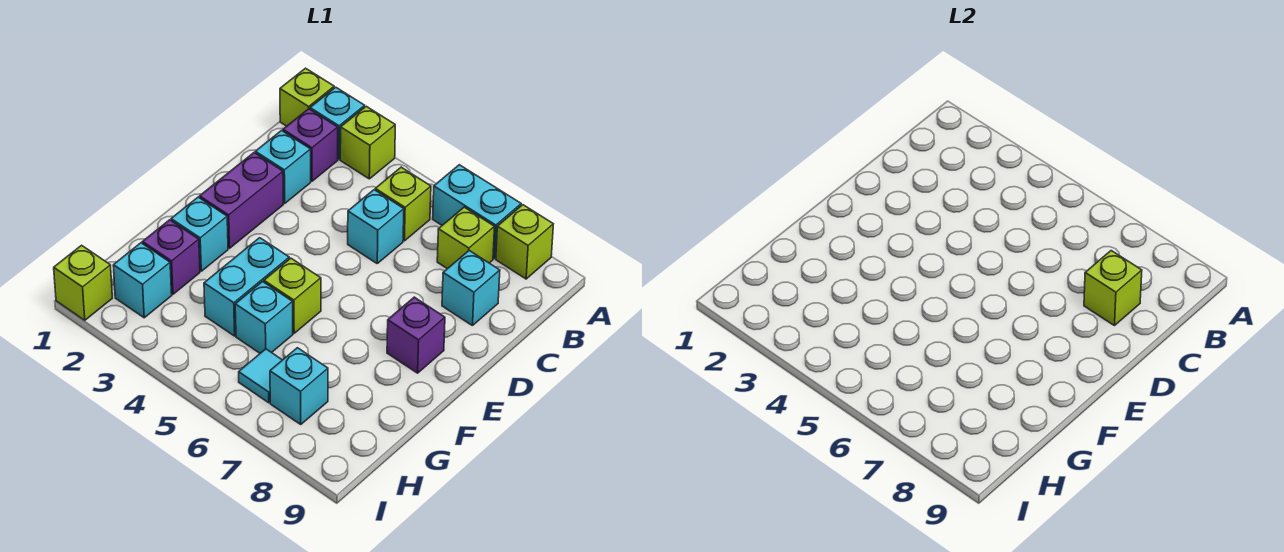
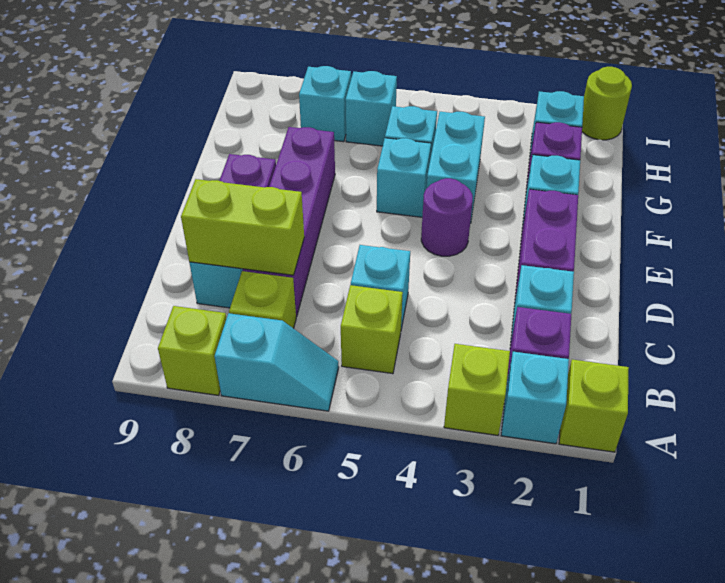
cyan 1x2 brick [433,165,521,258] -> cyan 1x2 slope [214,313,339,411]
none -> purple 1x4 brick [243,127,335,317]
lime 1x1 brick [1084,251,1142,325] -> lime 1x2 brick [181,179,304,275]
none -> purple 1x1 round brick [421,178,473,256]
lime 1x1 brick [264,258,321,333] -> cyan 1x1 brick [377,138,431,217]
cyan 1x1 tile [239,349,282,403] -> cyan 1x1 brick [346,71,397,146]
lime 1x1 brick [54,245,112,320] -> lime 1x1 round brick [582,67,632,140]

